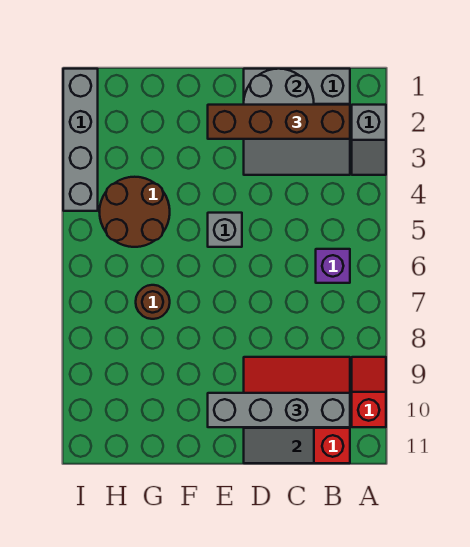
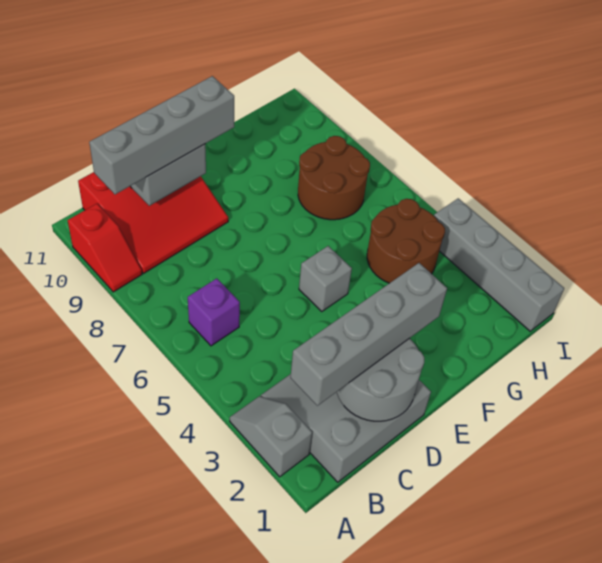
brown 1x4 brick [208,105,350,139] -> grey 1x4 brick [290,263,447,406]
brown 1x1 round brick [136,285,170,319] -> brown 2x2 round brick [298,136,370,220]

